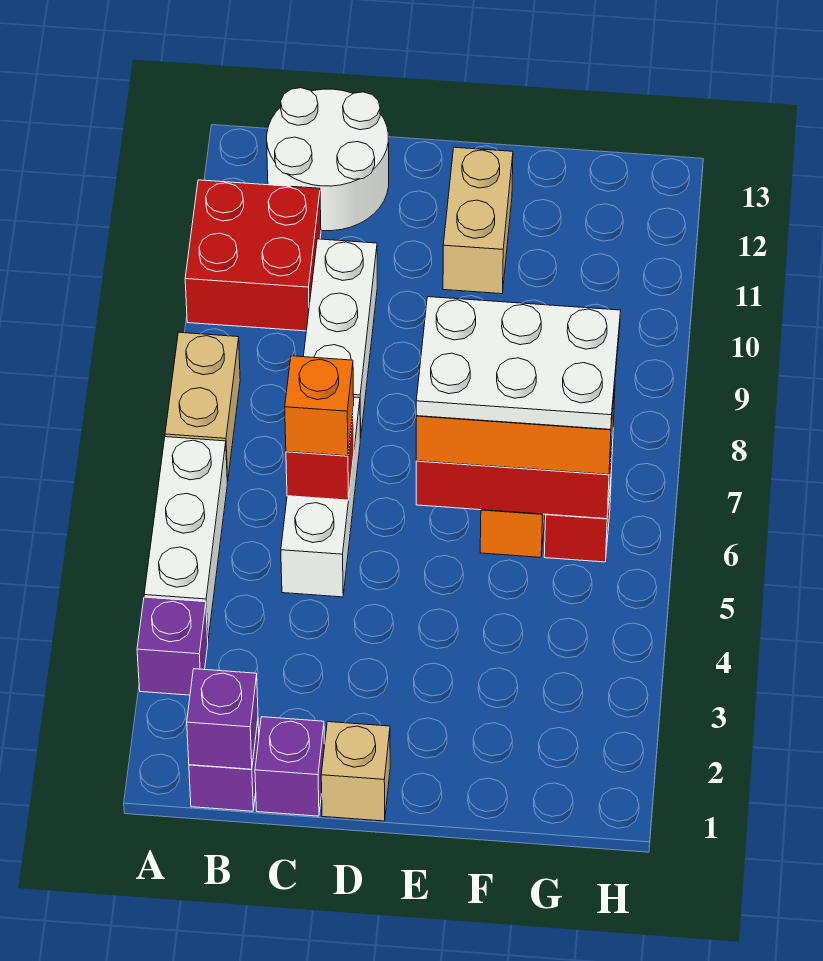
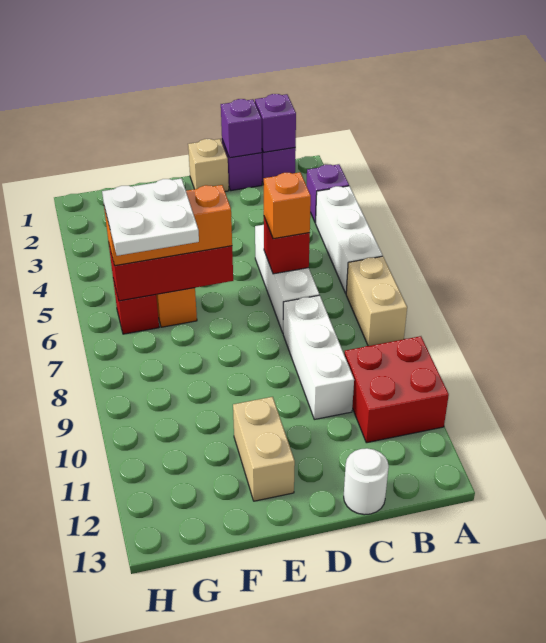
white 2x2 round brick [267,88,389,231] -> white 1x1 round brick [344,448,389,515]
none -> purple 1x1 brick [221,99,262,158]
white 2x3 plate [416,297,621,429] -> white 2x2 plate [102,178,199,256]

